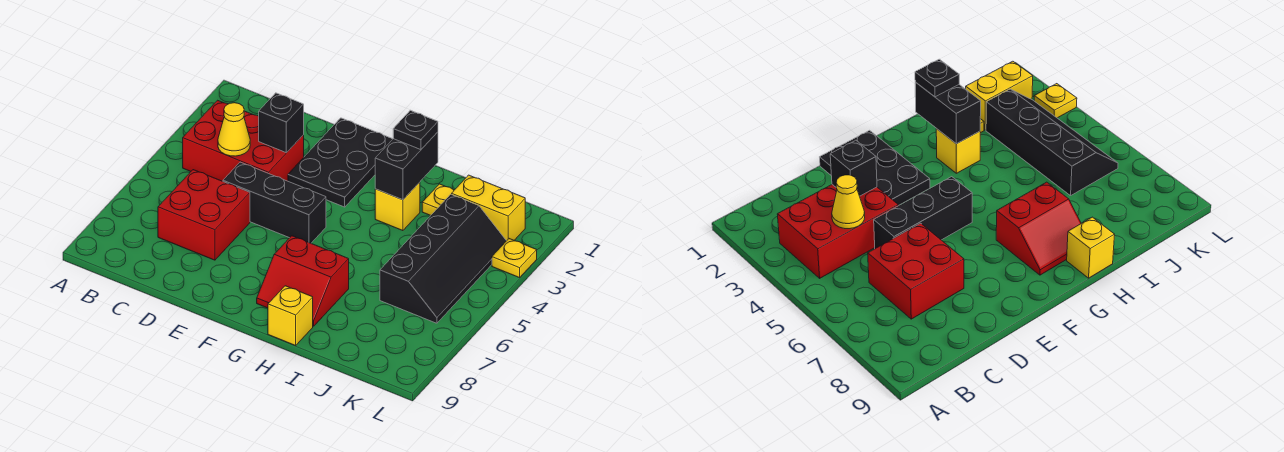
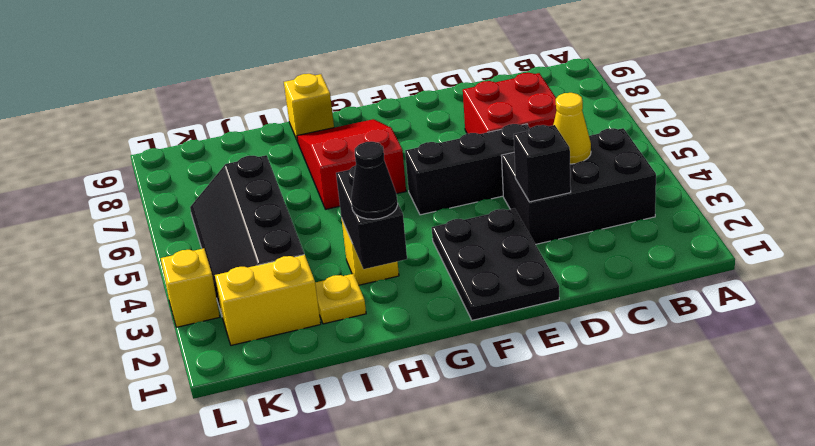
red 2x3 brick [183,100,304,181] -> black 2x3 brick [501,128,656,244]
red 2x2 slope [257,236,349,326] -> red 2x3 slope [297,119,406,209]
black 1x1 plate [393,110,438,150] -> black 1x1 cone [351,142,398,219]
yellow 1x1 plate [492,239,537,278] -> yellow 1x1 brick [161,248,220,327]

